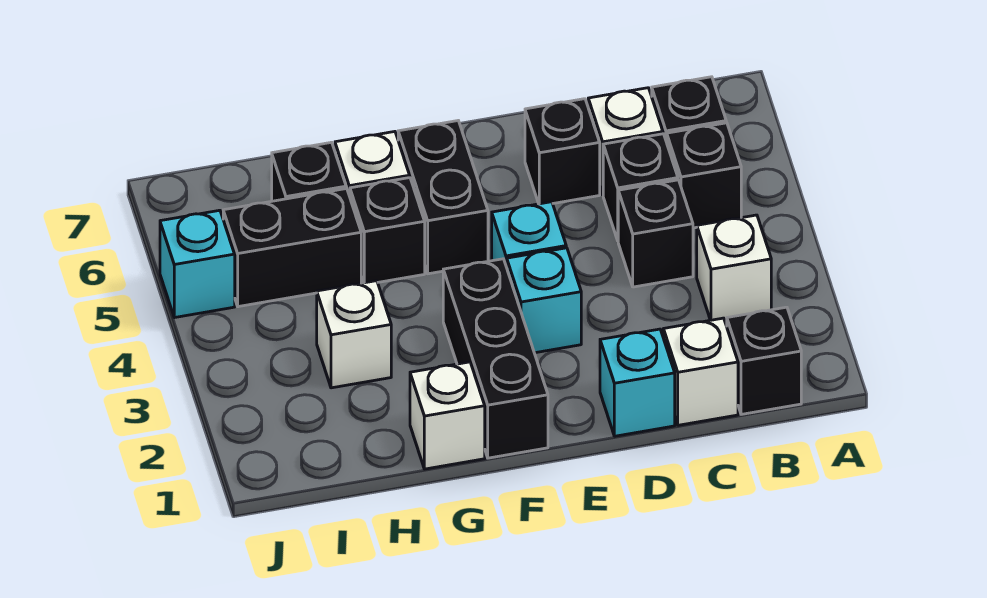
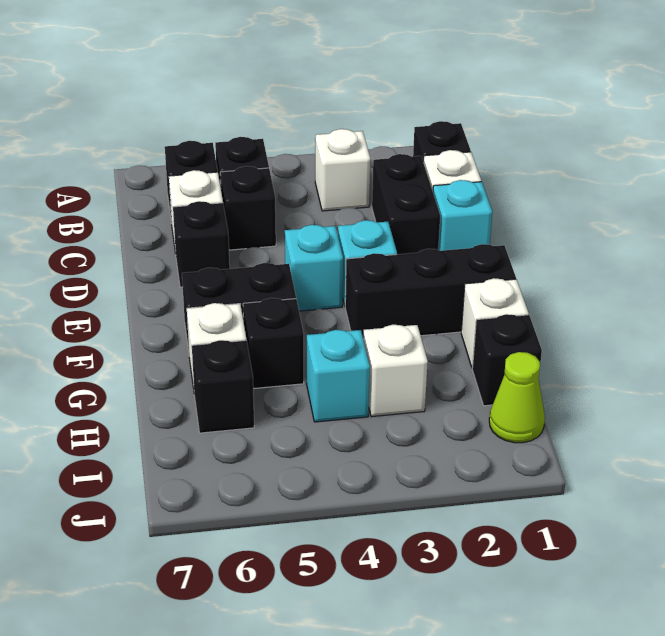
black 1x1 brick [618,180,693,287] -> black 1x1 brick moved to [472,314,542,406]
black 1x2 brick [223,188,361,307] -> black 1x2 brick moved to [372,154,440,254]
none -> lime 1x1 cone [489,352,545,443]
cyan 1x1 brick [160,210,235,318] -> cyan 1x1 brick moved to [307,330,370,422]

